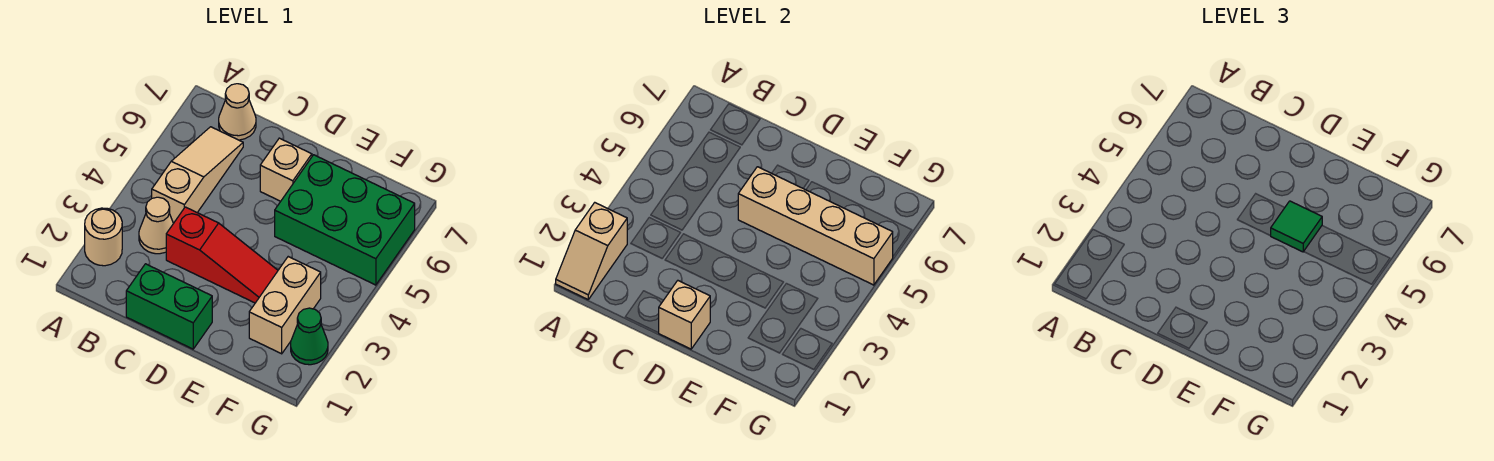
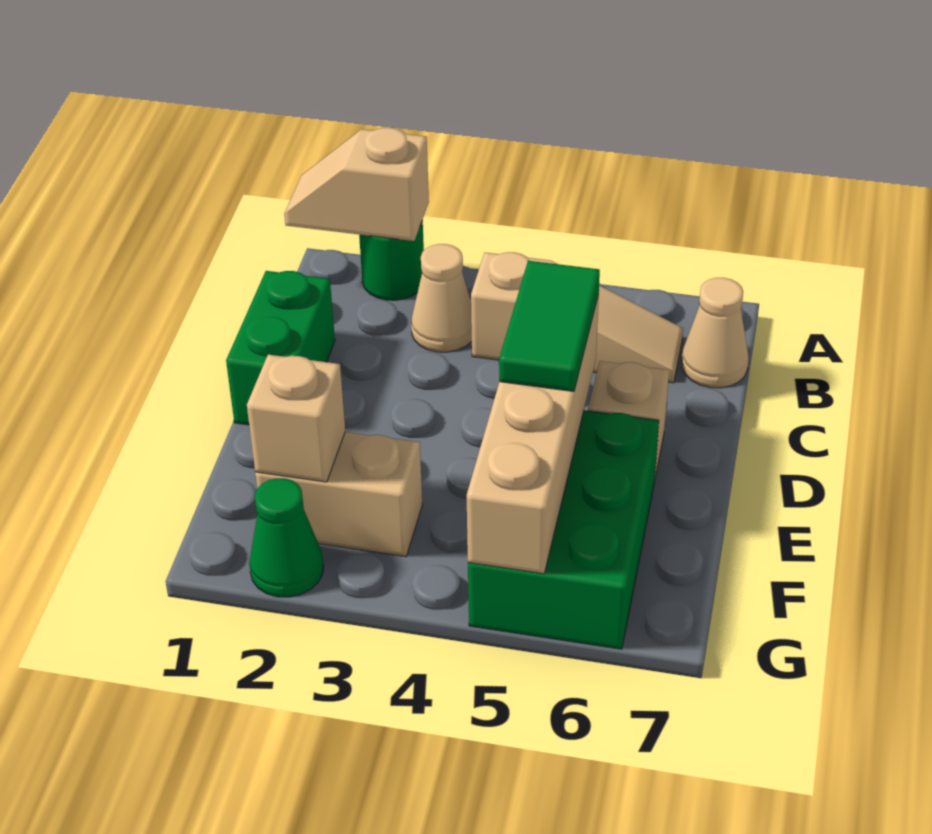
tan 1x1 round brick [85,208,122,266] -> green 1x1 round brick [359,220,424,300]
red 1x3 slope [166,207,278,303] -> none
tan 1x1 brick [659,281,710,349] -> tan 1x1 brick moved to [247,355,345,482]
green 1x1 tile [1271,201,1322,252] -> green 1x2 tile [499,261,600,391]

